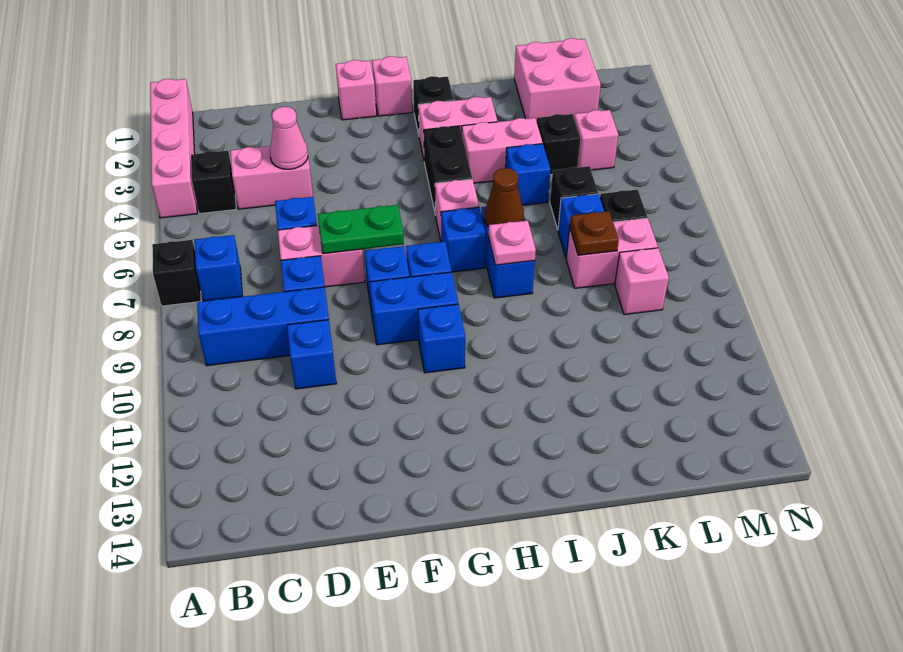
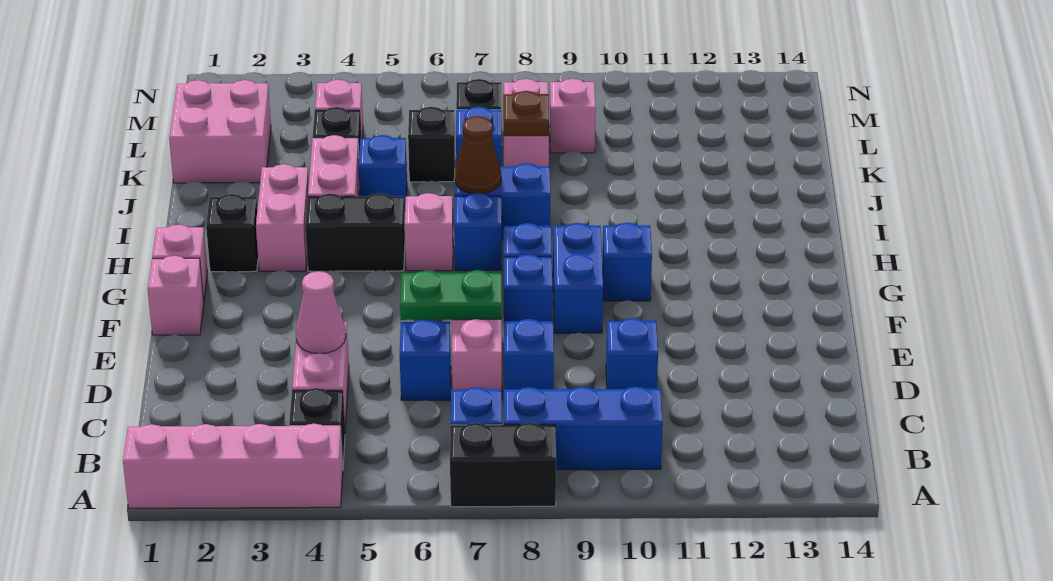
black 1x1 brick [152,240,201,306] -> black 1x2 brick [450,423,556,507]
blue 1x3 brick [197,287,329,366] -> blue 1x3 brick turned to [504,387,663,470]
green 1x2 plate [318,205,404,254] -> green 1x2 plate turned to [400,270,501,320]
pink 1x1 plate [488,220,536,265] -> none

